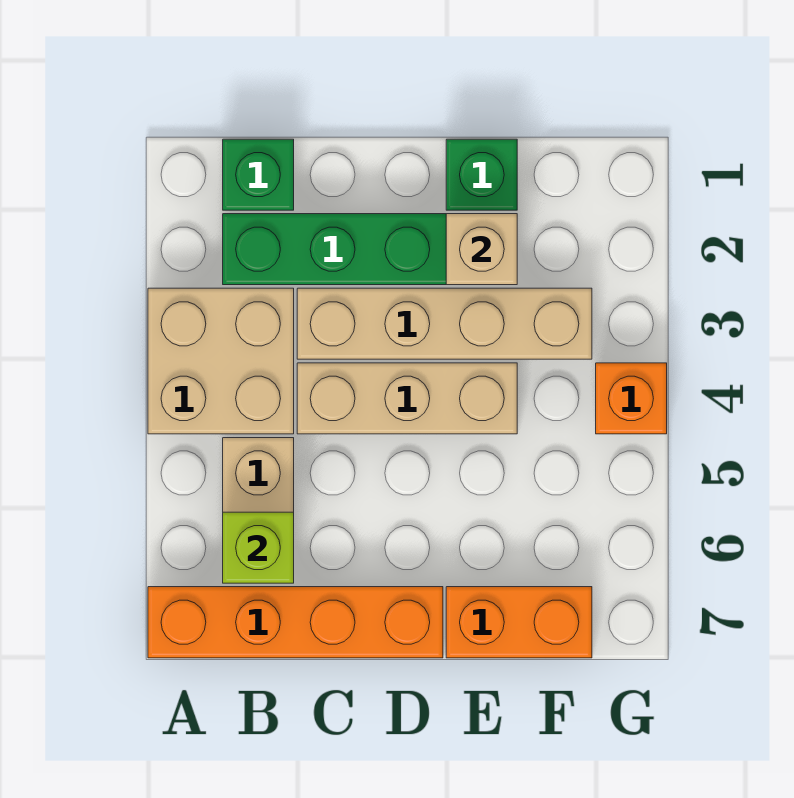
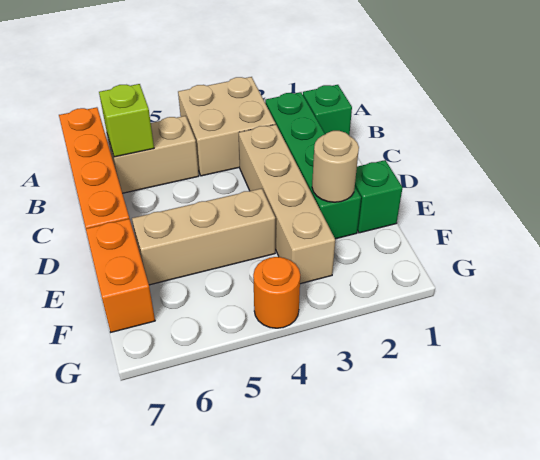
tan 1x3 brick [297,363,517,434] -> tan 1x3 brick turned to [132,188,275,285]
tan 1x1 brick [446,214,517,285] -> tan 1x1 round brick [312,131,359,202]
orange 1x1 brick [596,363,667,434] -> orange 1x1 round brick [253,257,300,328]

